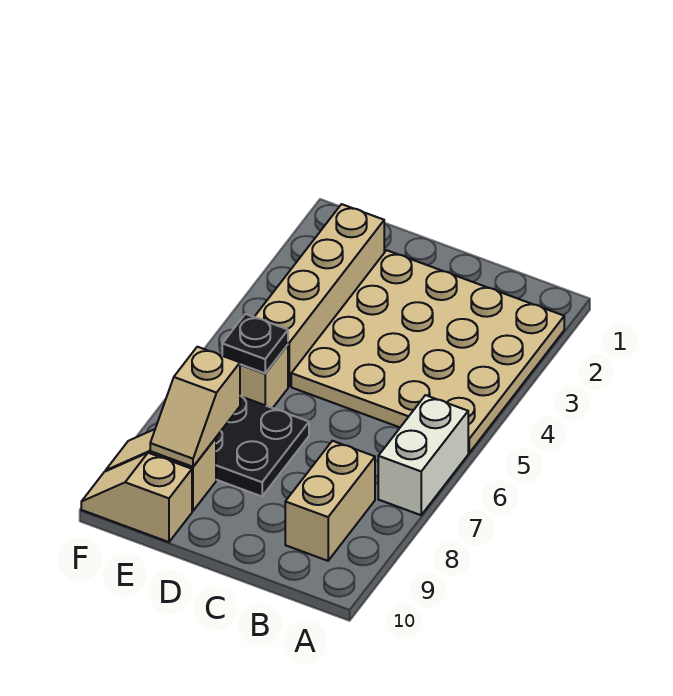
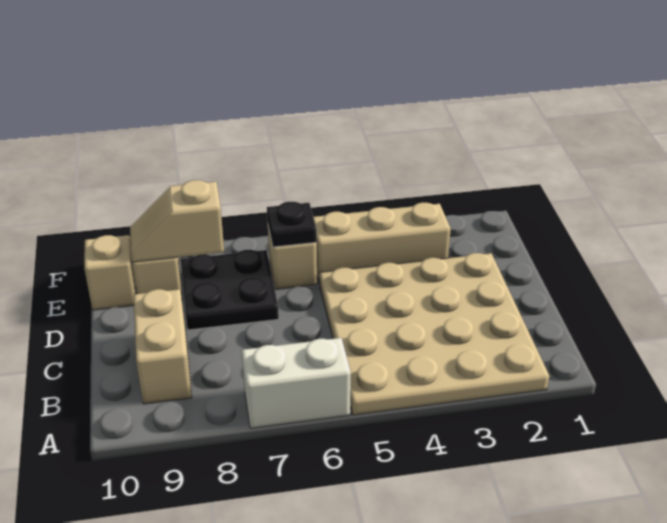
tan 1x2 brick [285,441,375,561] -> tan 1x2 brick turned to [134,289,192,404]
tan 1x4 brick [255,204,384,386] -> tan 1x3 brick [313,203,451,284]

